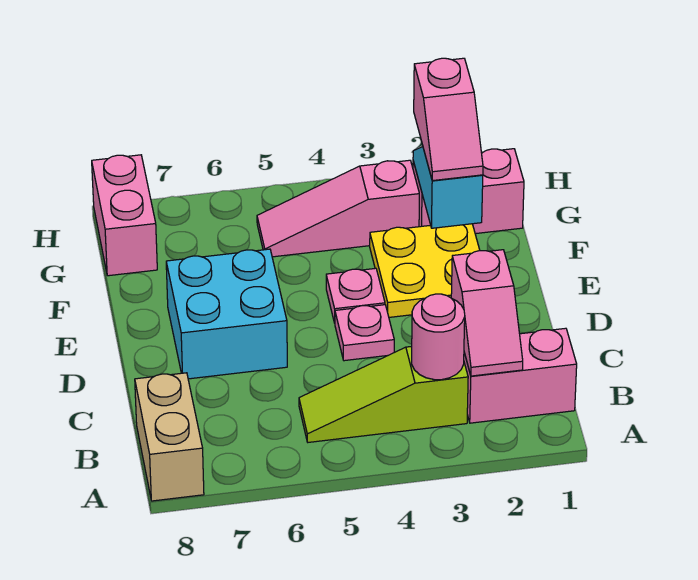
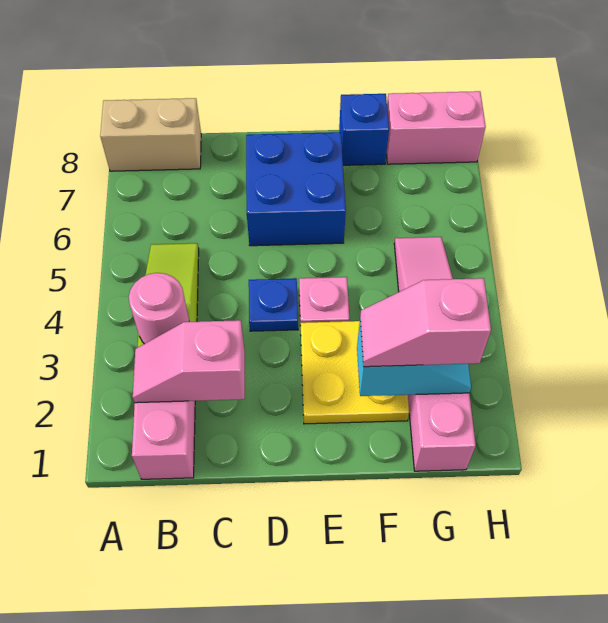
pink 1x1 plate [335,305,394,361] -> blue 1x1 plate [249,278,298,331]
cyan 2x2 brick [166,249,287,379] -> blue 2x2 brick [246,132,346,246]
none -> blue 1x1 brick [339,94,389,165]

